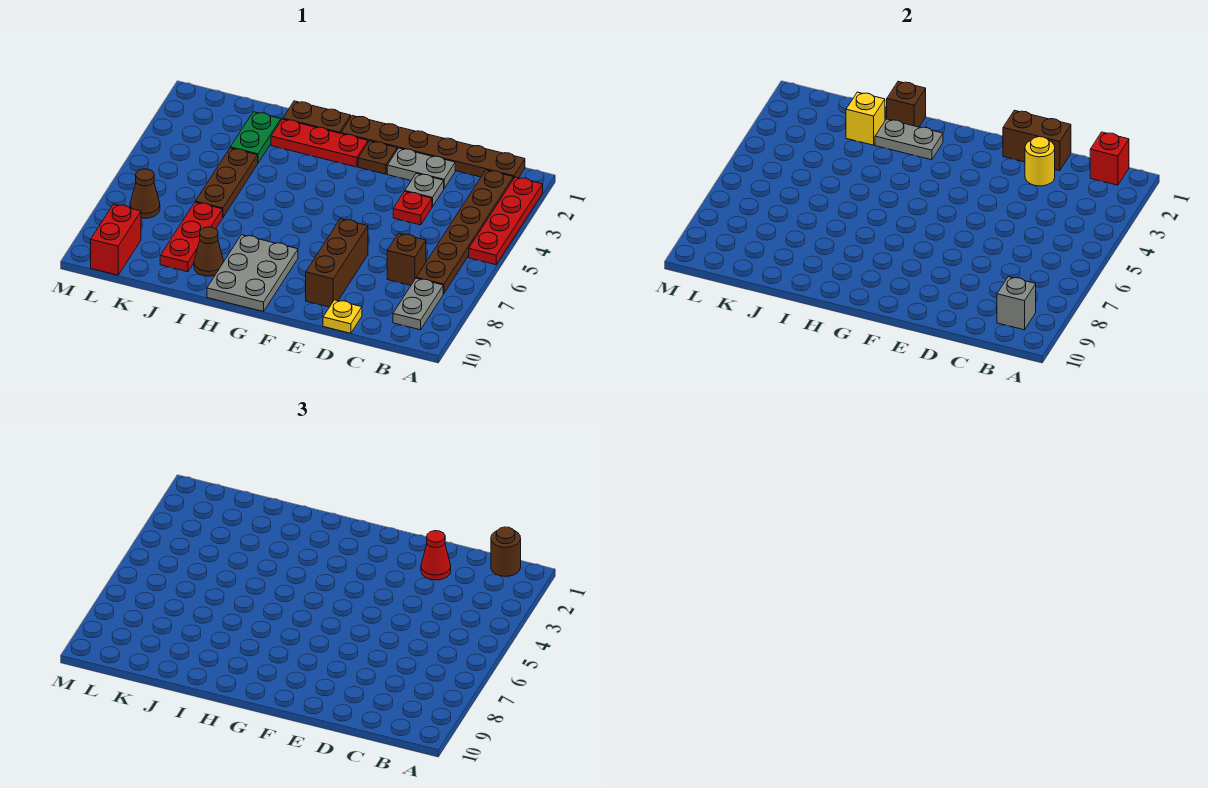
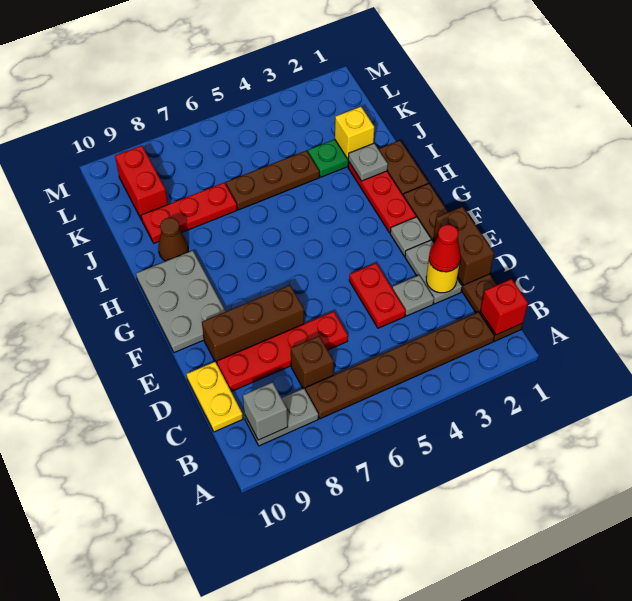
red 1x4 plate [469,177,543,265] -> red 1x4 plate moved to [217,311,348,392]
brown 1x1 round brick [491,527,521,576] -> none
red 1x1 plate [393,192,432,225] -> red 1x2 plate [349,263,406,328]
yellow 1x1 plate [323,300,362,333] -> yellow 1x2 plate [187,362,243,432]
brown 1x1 plate [358,141,397,174] -> grey 1x1 plate [390,217,431,256]
grey 2x3 plate [207,235,298,312] -> grey 2x3 plate turned to [136,251,226,353]
grey 1x2 plate [875,119,943,160] -> grey 1x1 plate [348,143,388,181]
brown 1x1 brick [887,81,926,127] -> none
brown 1x1 cone [130,169,160,218] -> none
red 1x2 brick [91,204,141,275] -> red 1x2 brick turned to [115,146,168,220]

